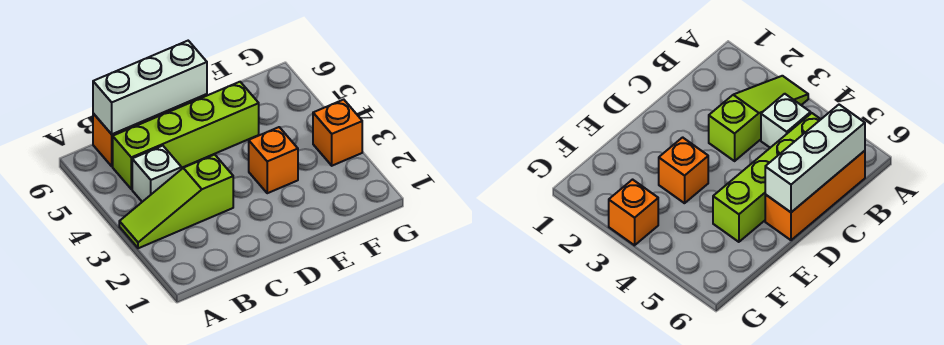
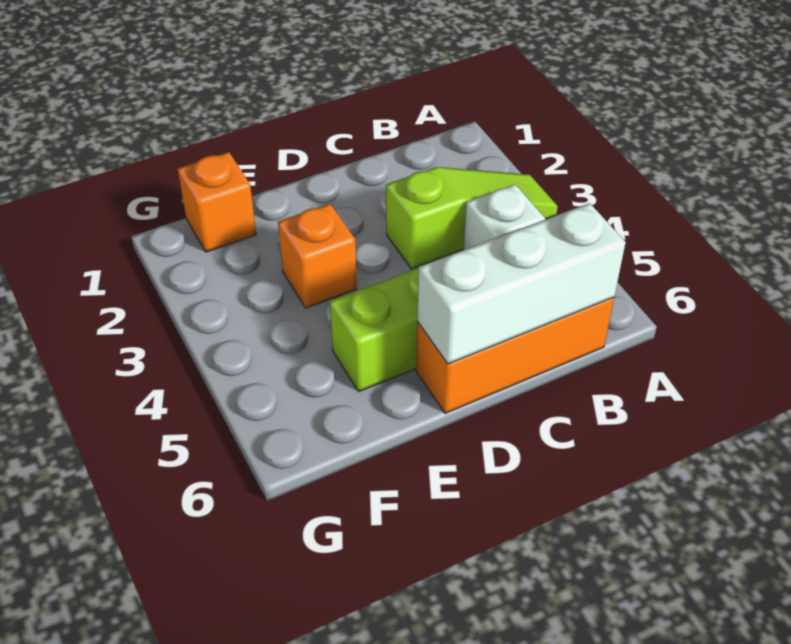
orange 1x1 brick [313,100,362,166] -> orange 1x1 brick moved to [178,152,256,252]

